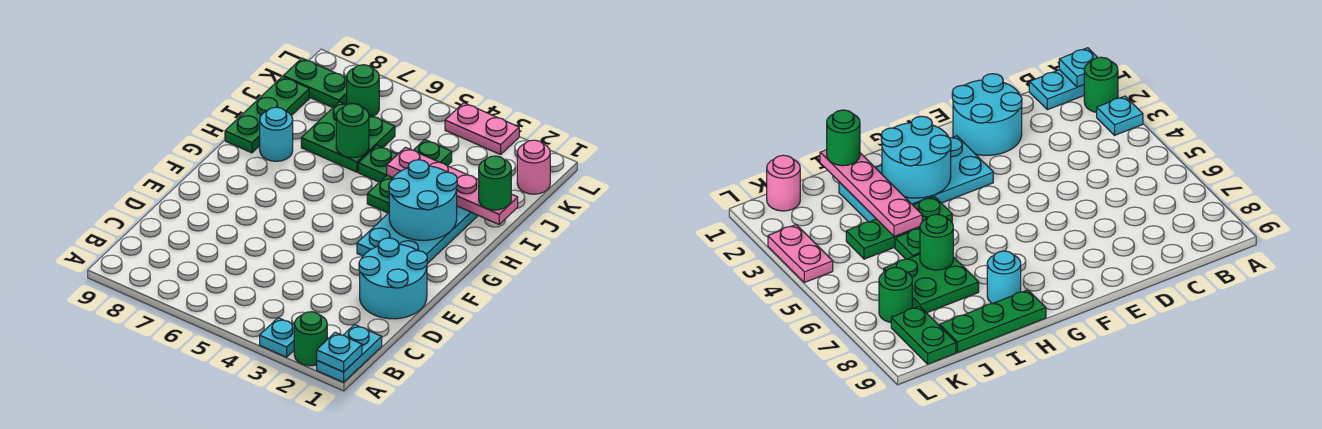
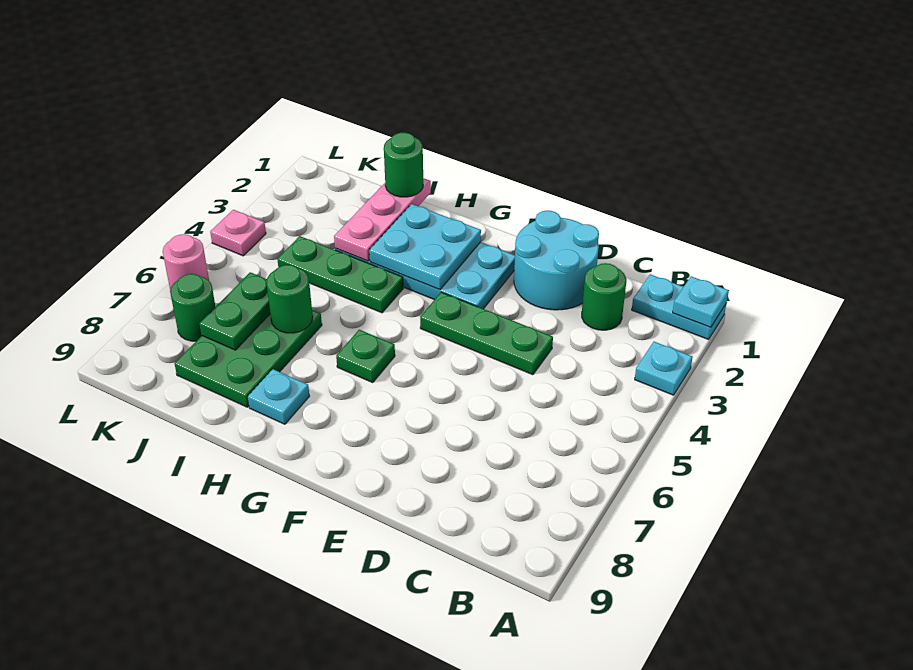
green 1x1 round brick [294,312,327,366] -> green 1x1 round brick moved to [582,263,626,330]
cyan 2x2 round brick [389,160,457,240] -> cyan 2x2 plate [369,204,481,289]
cyan 1x1 round brick [260,107,293,161] -> cyan 1x1 plate [248,369,309,424]
green 1x3 plate [225,77,309,153] -> green 1x3 plate moved to [420,292,553,375]
pink 1x4 plate [387,147,518,224] -> pink 1x3 plate [334,178,431,261]
green 1x1 plate [358,145,398,182] -> green 1x1 plate moved to [336,330,395,383]
green 2x2 plate [301,102,395,172] -> green 2x3 plate [175,310,322,407]
pink 1x1 round brick [517,140,550,194] -> pink 1x1 round brick moved to [163,234,209,290]
green 1x2 plate [283,58,347,108] -> green 1x2 plate moved to [199,272,270,350]
pink 1x2 plate [445,103,519,155] -> pink 1x1 plate [210,210,266,256]

